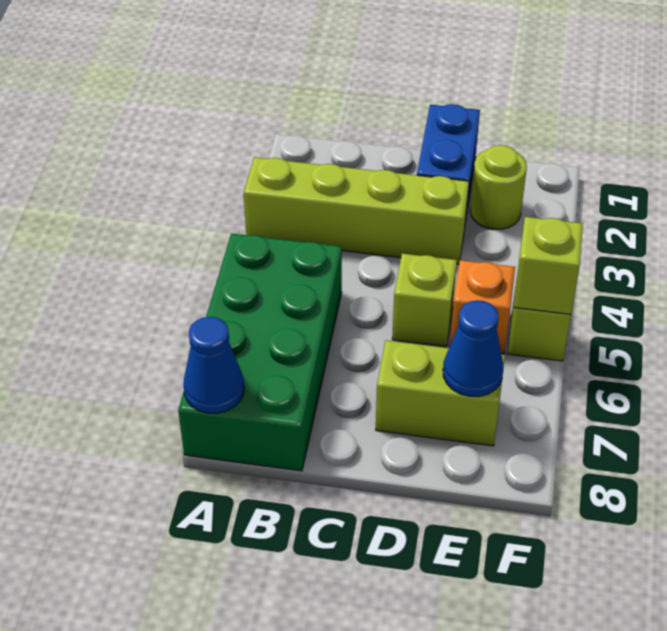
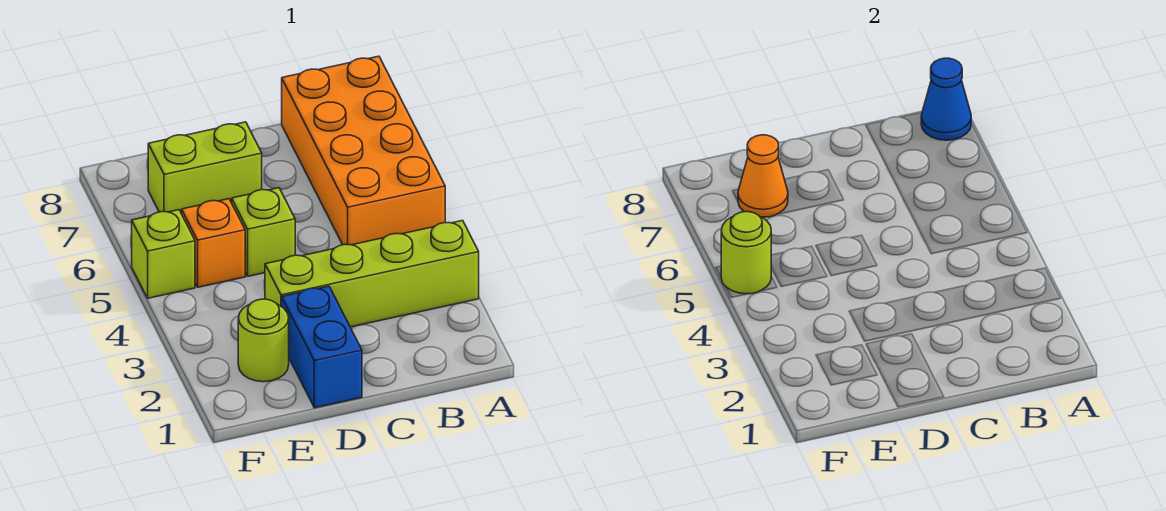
green 2x4 brick [178,234,342,471] -> orange 2x4 brick [282,56,445,245]
blue 1x1 cone [443,300,503,396] -> orange 1x1 cone [738,135,788,217]
lime 1x1 brick [514,217,583,314] -> lime 1x1 round brick [721,212,771,294]

